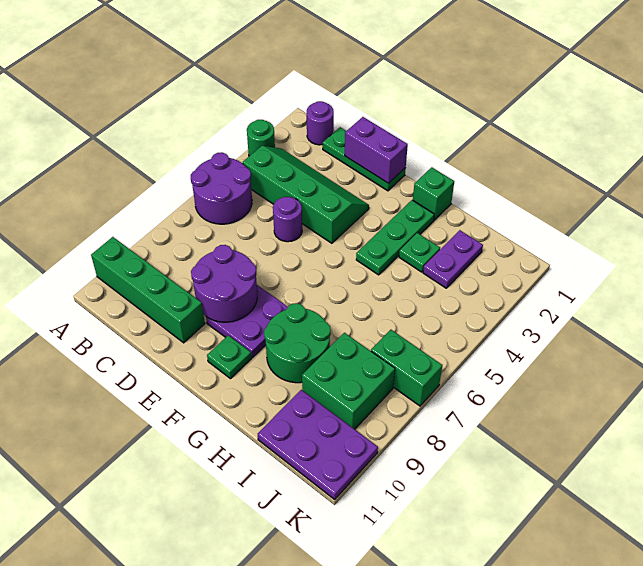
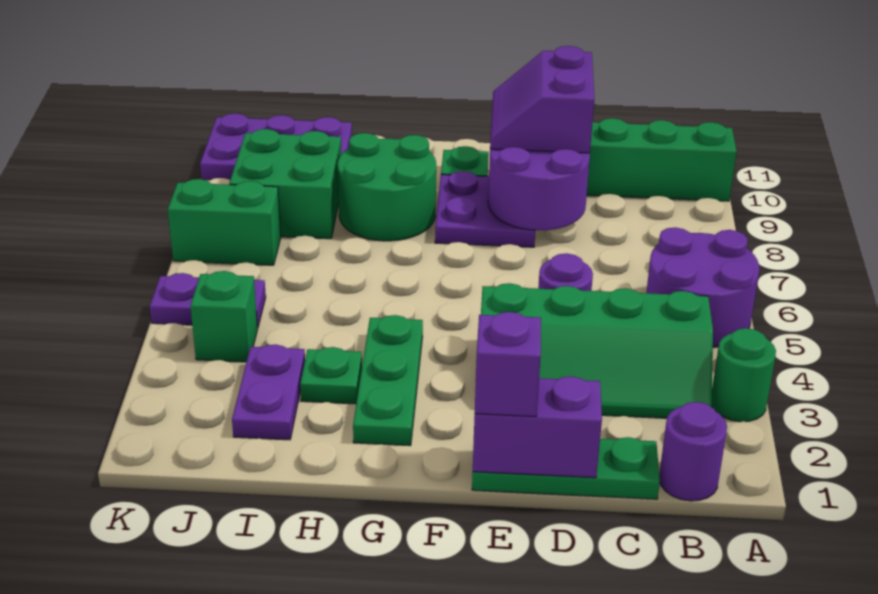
none -> purple 2x2 slope [490,46,594,153]
none -> purple 1x1 brick [475,312,541,417]
green 1x1 brick [413,167,454,220] -> green 1x1 brick moved to [190,271,258,362]
none -> purple 1x2 plate [150,273,266,328]

